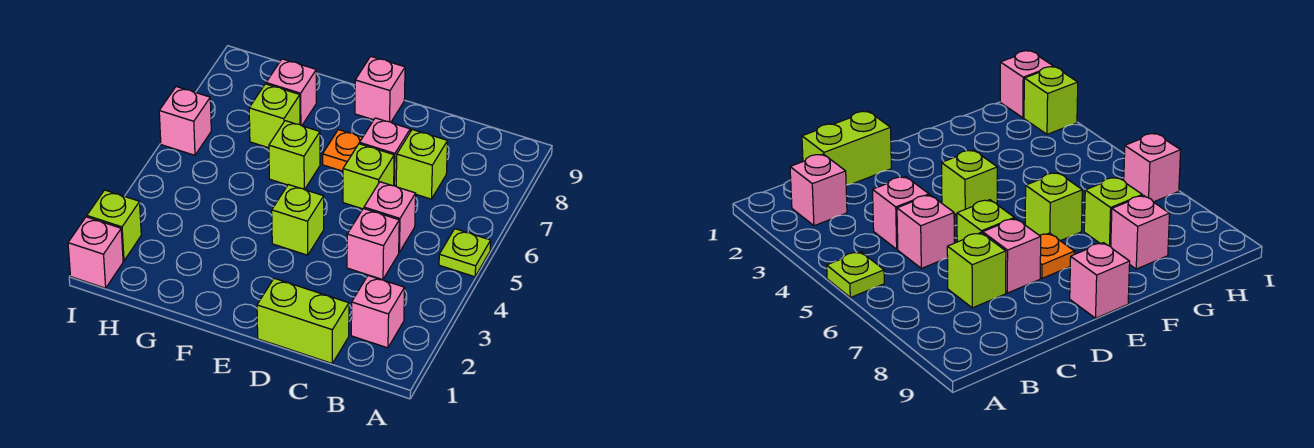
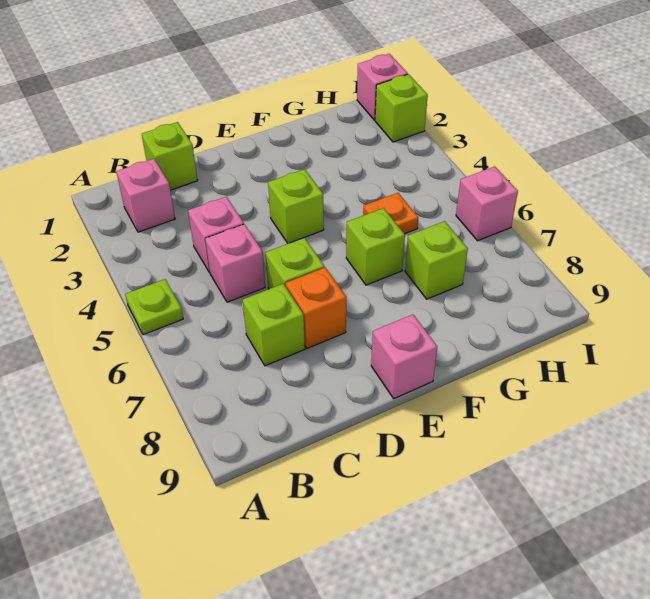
lime 1x2 brick [257,278,349,363] -> lime 1x1 brick [142,122,198,190]
pink 1x1 brick [360,118,410,186] -> orange 1x1 brick [286,267,346,348]
orange 1x1 plate [323,130,363,171] -> orange 1x1 plate moved to [363,193,418,234]
pink 1x1 brick [266,59,316,126] -> none

